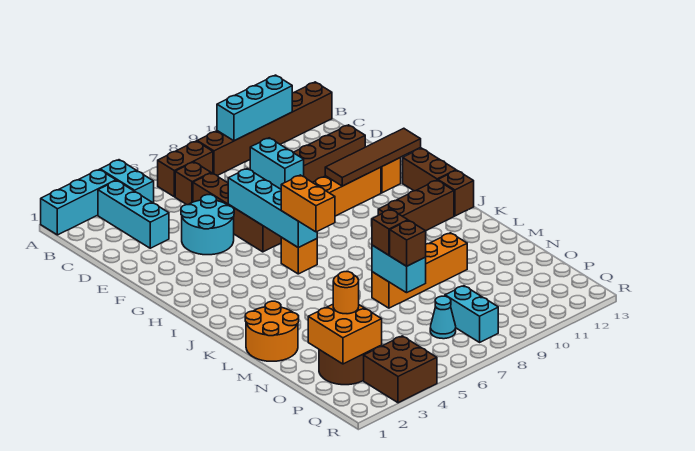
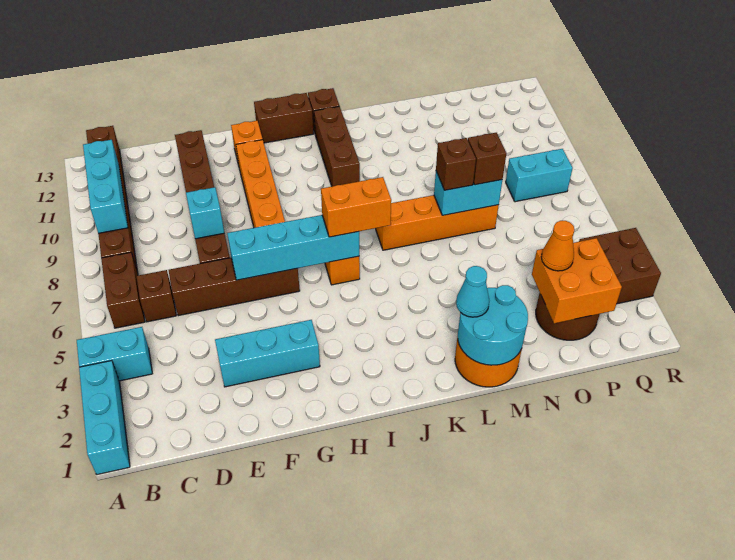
cyan 1x3 brick [98,181,169,248] -> cyan 1x3 brick moved to [215,320,320,387]
cyan 2x2 round brick [181,195,234,255] -> cyan 2x2 round brick moved to [458,285,528,365]
cyan 1x2 brick [250,138,304,189] -> cyan 1x1 brick [186,187,224,239]
brown 1x4 tile [325,128,421,186] -> none
orange 1x4 brick [372,233,467,308] -> orange 1x4 brick turned to [376,195,499,250]
orange 1x1 round brick [333,272,359,314] -> orange 1x1 cone [541,221,574,271]
cyan 1x1 cone [430,296,456,339] -> cyan 1x1 cone moved to [456,266,489,317]

